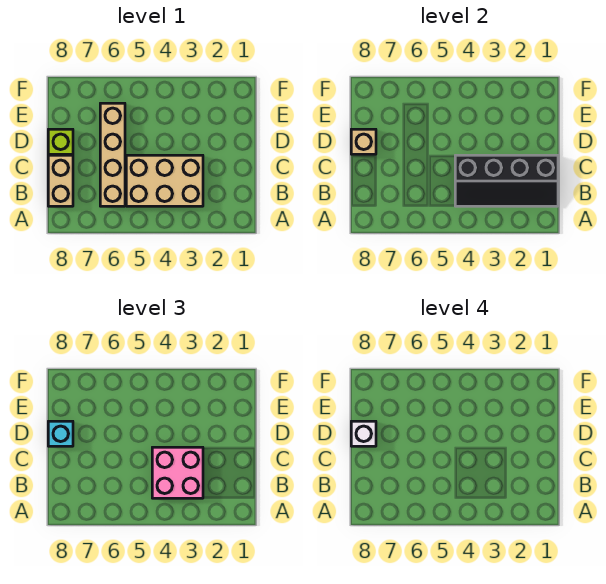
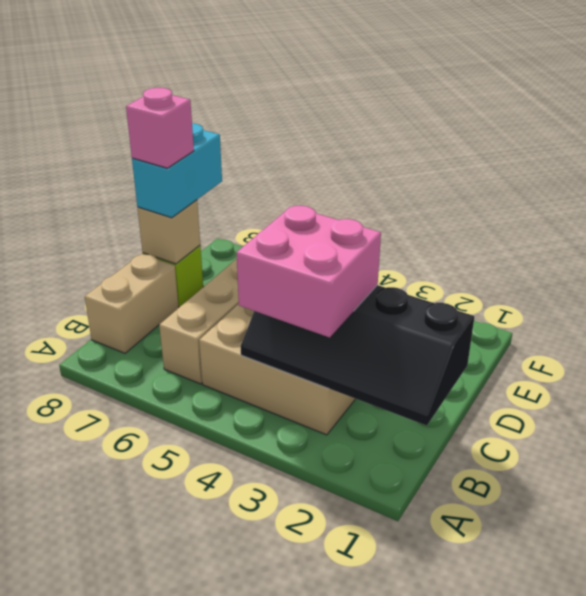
cyan 1x1 brick [48,421,73,446] -> cyan 1x2 brick [132,123,222,218]
white 1x1 brick [351,421,376,446] -> pink 1x1 brick [126,88,194,168]

